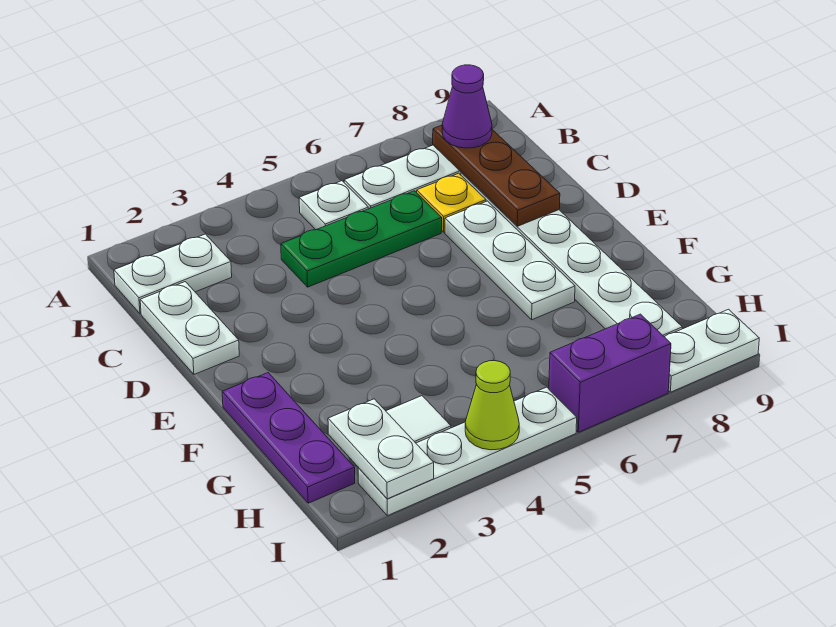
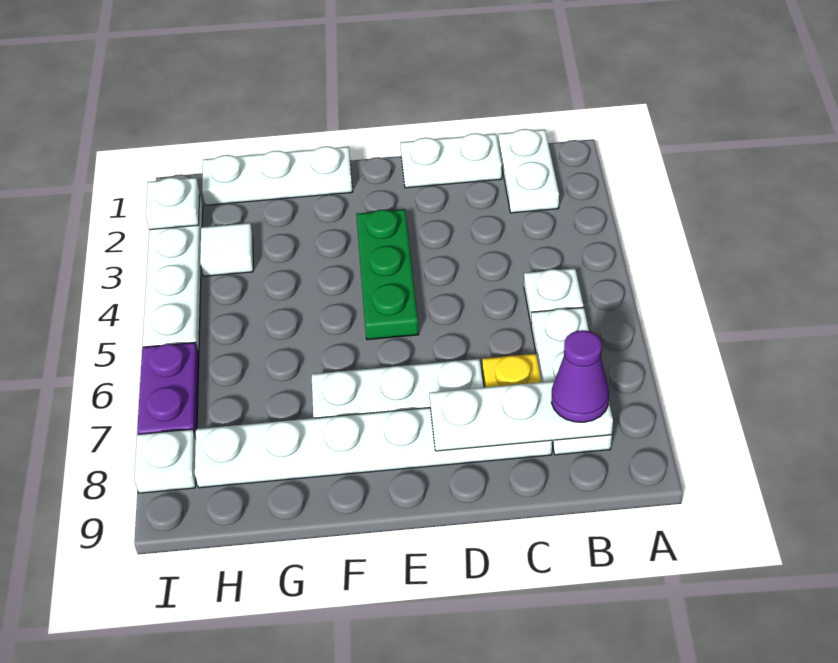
brown 1x3 plate [433,125,560,226] -> white 1x3 plate [430,381,613,451]
green 1x3 plate [281,191,442,287] -> green 1x3 plate moved to [356,209,419,340]
purple 1x3 plate [222,373,355,503] -> white 1x3 plate [202,146,353,205]
white 1x2 plate [328,399,434,499] -> white 1x1 plate [146,177,200,230]
lime 1x1 cone [465,361,519,450] -> none
purple 1x2 brick [549,314,671,432] -> purple 1x2 plate [137,342,199,439]
white 1x2 plate [665,309,759,392] -> white 1x1 plate [134,429,196,493]

